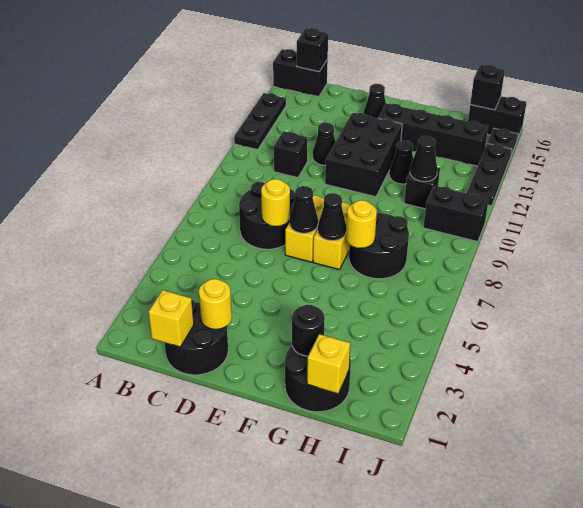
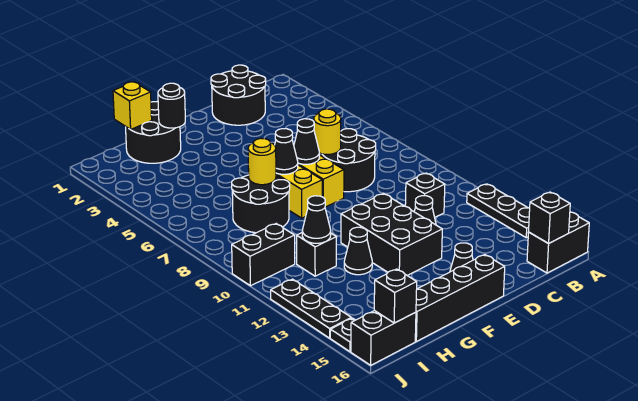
yellow 1x1 brick [149,290,194,347] -> none
yellow 1x1 round brick [199,279,232,329] -> none
black 1x4 brick [378,103,488,166] -> black 1x4 brick moved to [415,255,505,341]

